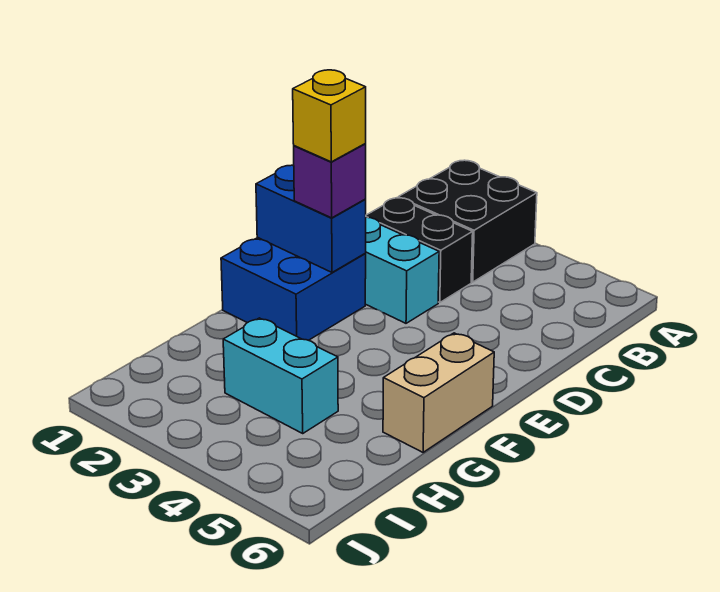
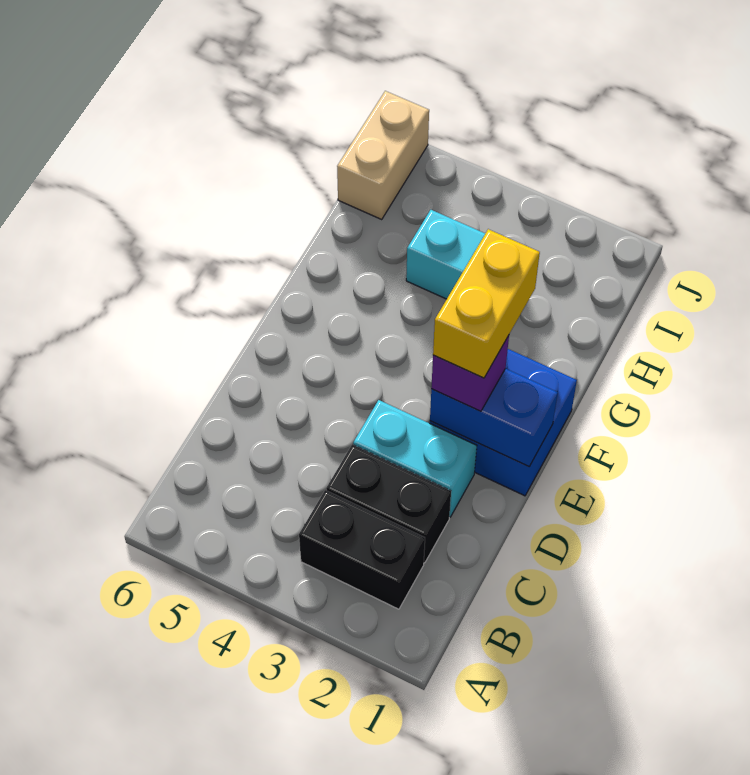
black 2x2 brick [398,160,537,282] -> black 1x2 brick [299,490,425,609]
yellow 1x1 brick [293,70,366,162] -> yellow 1x2 brick [433,229,540,378]
tan 1x2 brick [383,333,494,452] -> tan 1x2 brick moved to [337,91,429,219]

